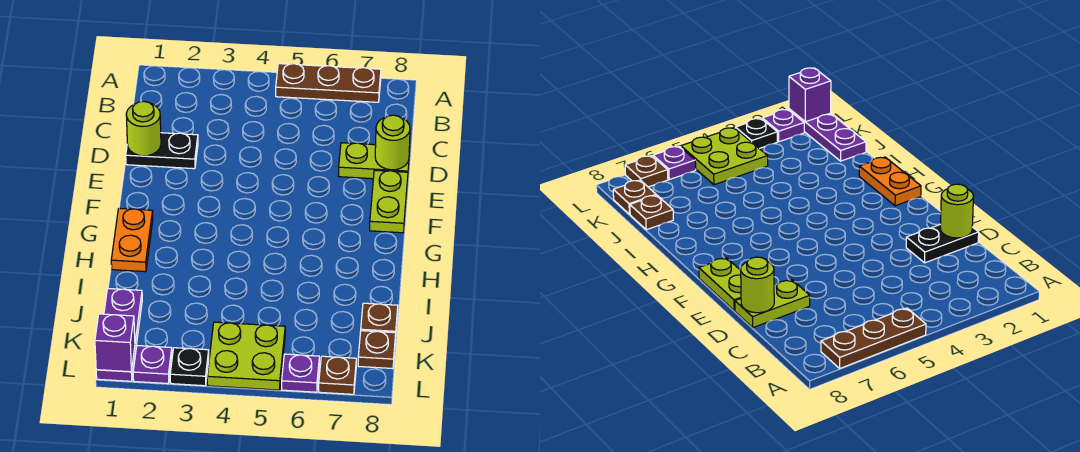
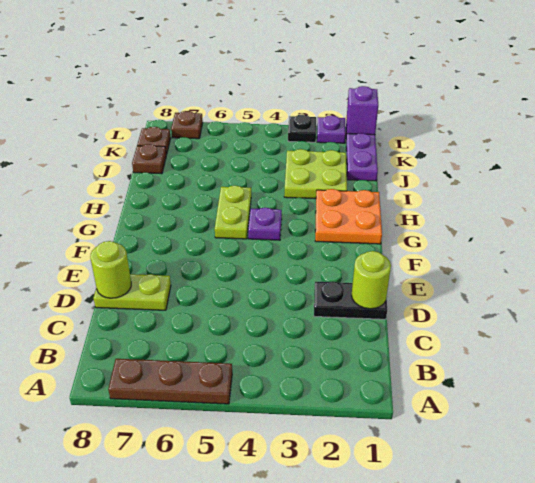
lime 1x2 plate [370,170,408,233] -> lime 1x2 plate moved to [215,186,251,239]
orange 1x2 plate [111,208,153,272] -> orange 2x2 plate [315,189,382,244]
lime 2x2 plate [207,322,285,390] -> lime 2x2 plate moved to [284,149,347,199]
purple 1x1 plate [282,354,319,392] -> purple 1x1 plate moved to [248,208,282,240]

